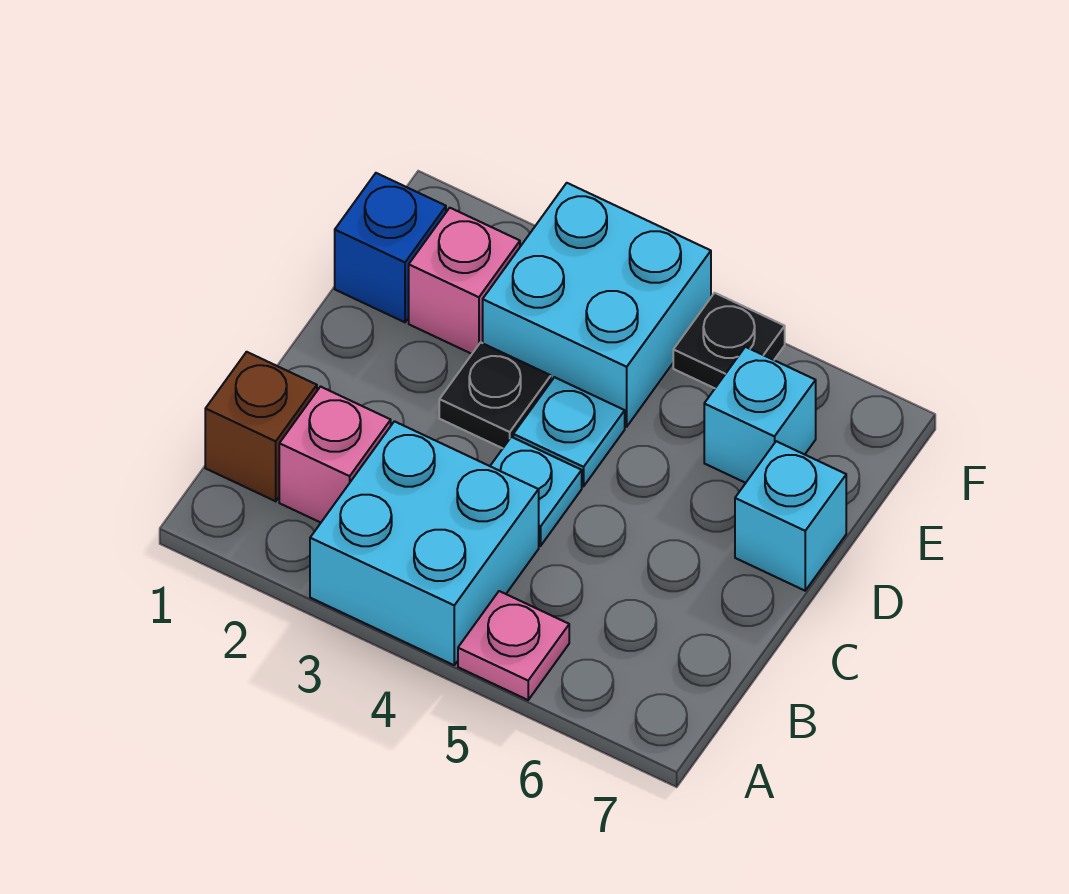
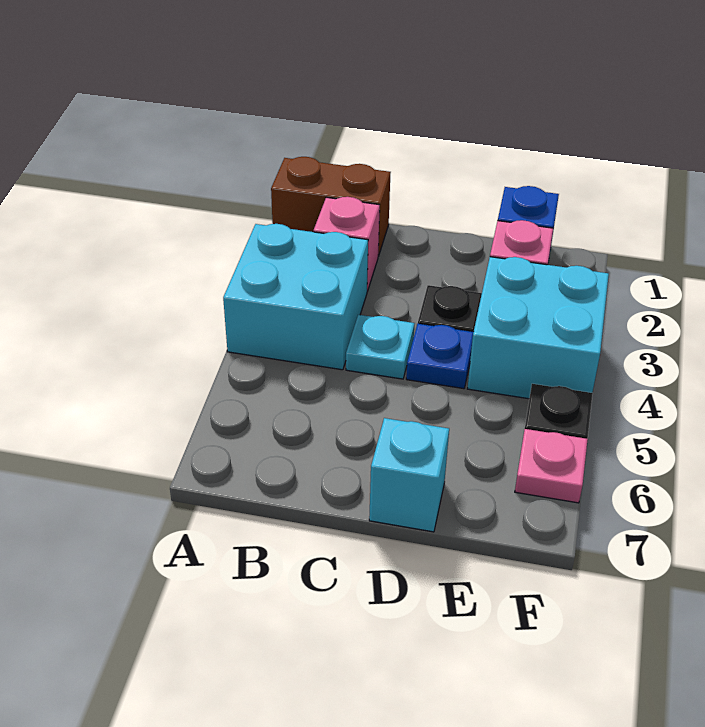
pink 1x1 plate [458,591,569,700] -> pink 1x1 plate moved to [515,429,588,503]
brown 1x1 brick [205,352,317,501] -> brown 1x2 brick [271,157,391,256]
cyan 1x1 plate [513,377,625,486] -> blue 1x1 plate [406,324,473,389]
cyan 1x1 brick [704,347,816,483] -> none

